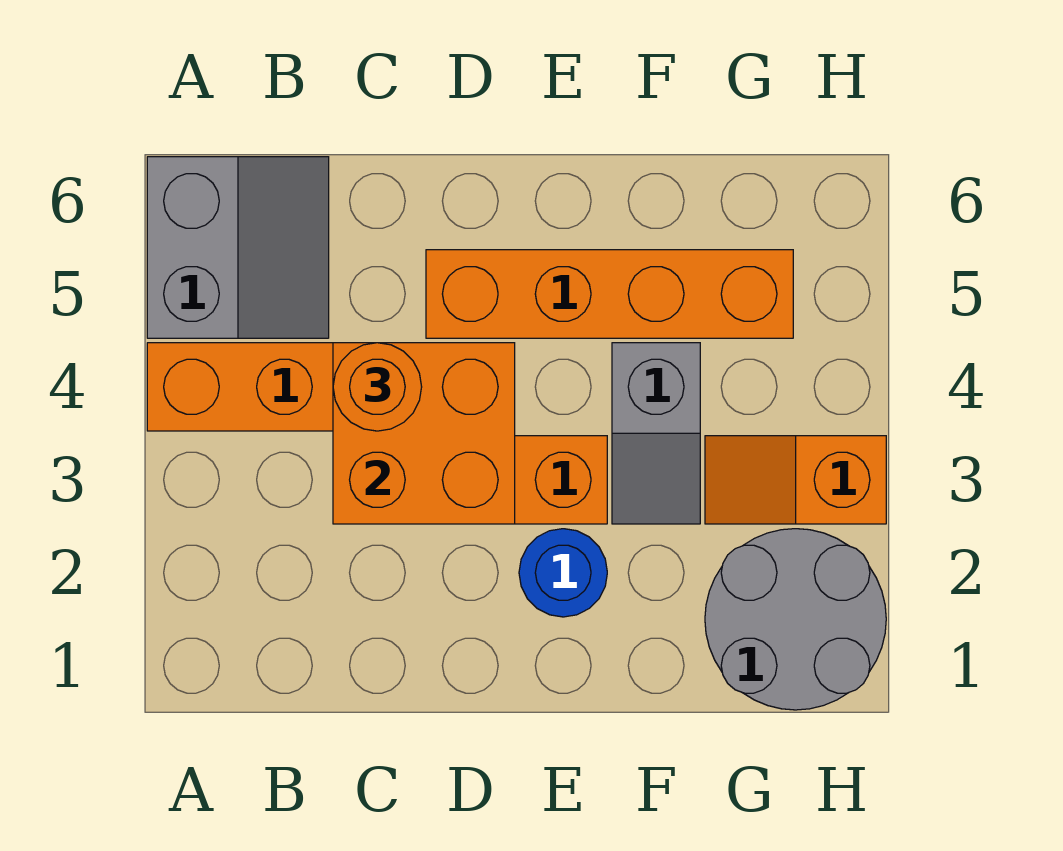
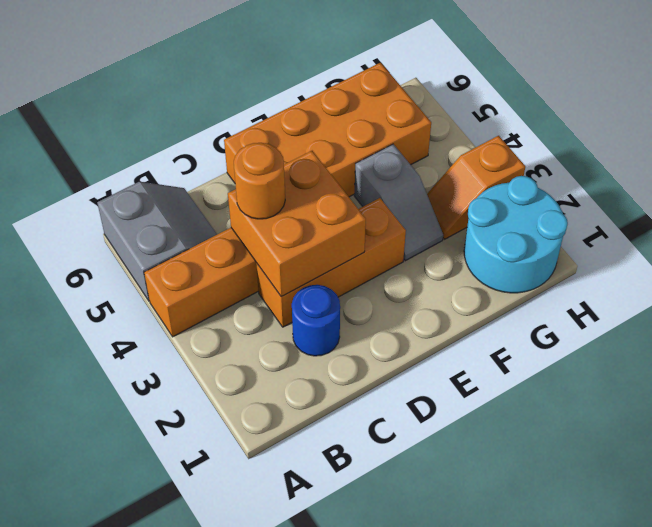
orange 1x4 brick [426,250,793,338] -> orange 2x4 brick [224,63,431,197]
blue 1x1 round brick [519,529,607,617] -> blue 1x1 round brick moved to [292,285,340,356]
grey 2x2 round brick [705,529,886,710] -> cyan 2x2 round brick [464,176,568,293]

